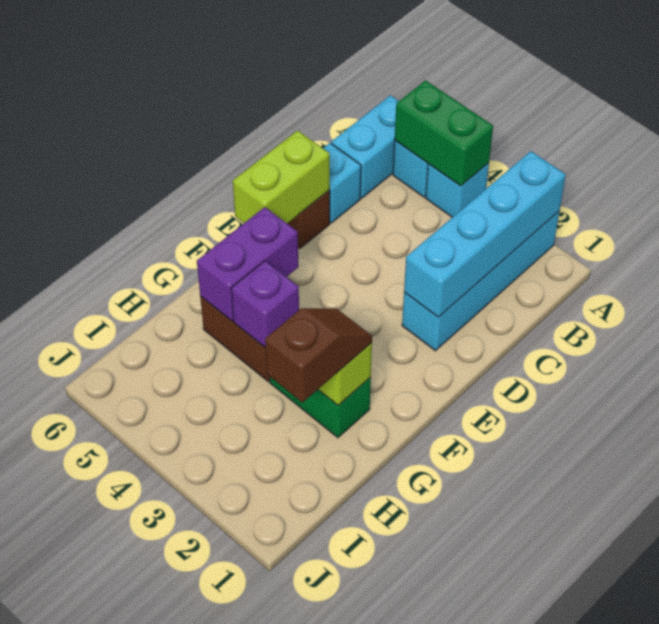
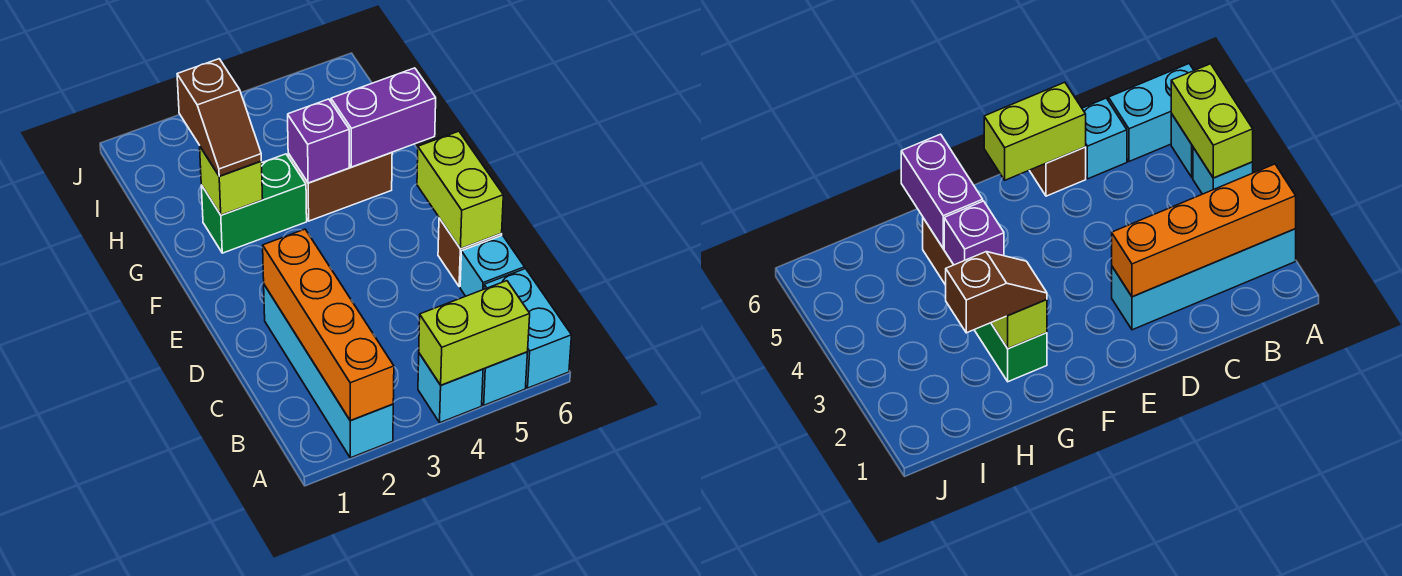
cyan 1x4 brick [404,151,566,317] -> orange 1x4 brick [263,229,394,420]
green 1x2 brick [395,80,493,186] -> lime 1x2 brick [419,281,530,385]
purple 1x2 brick [197,207,299,321] -> purple 1x2 brick turned to [331,68,436,167]

